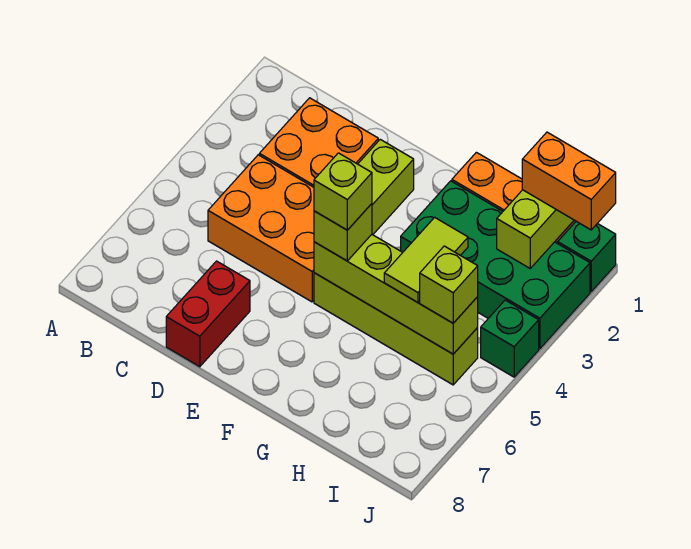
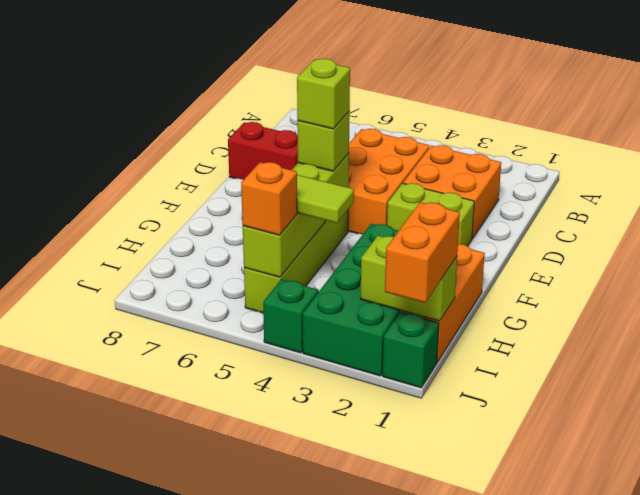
lime 1x1 brick [420,246,478,323] -> orange 1x1 brick [241,162,297,235]

